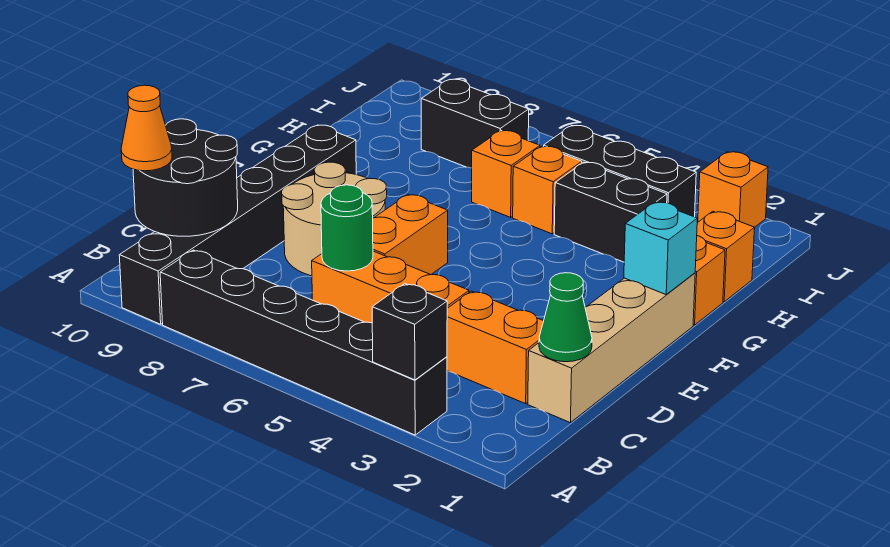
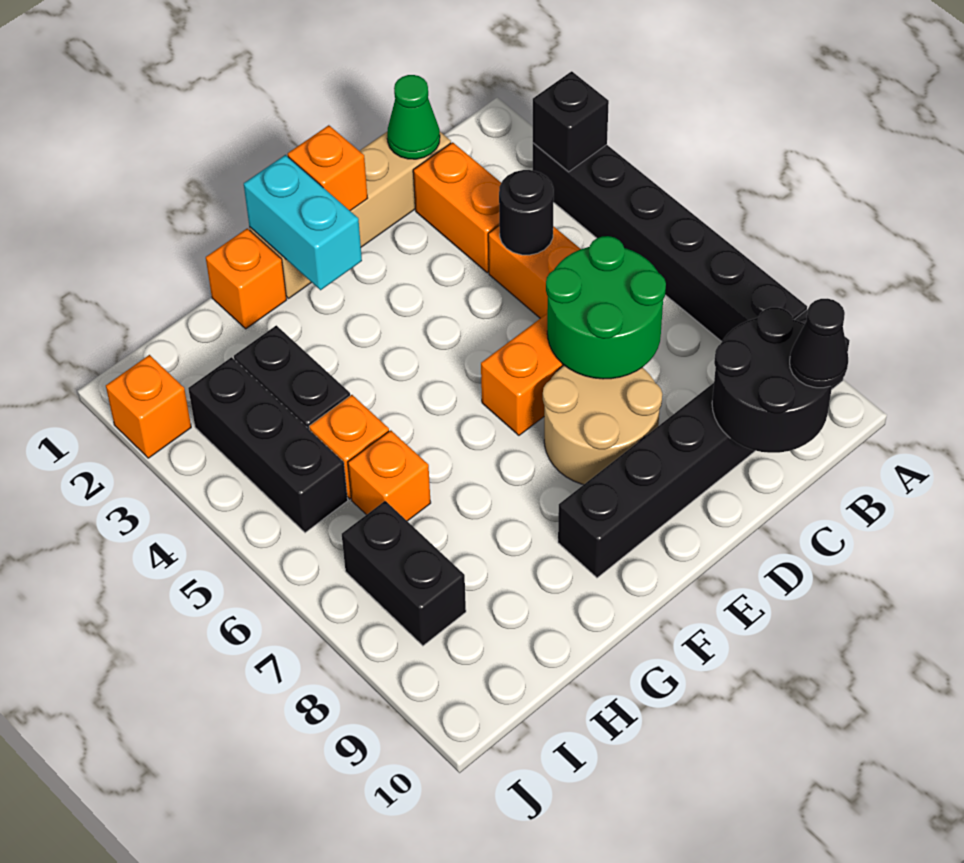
orange 1x1 cone [121,85,172,171] -> black 1x1 cone [790,299,848,388]
none -> black 1x1 round brick [499,170,554,255]
green 1x1 round brick [321,185,373,271] -> green 2x2 round brick [546,236,666,379]
cyan 1x1 brick [624,202,697,294] -> cyan 1x2 brick [244,155,362,290]
orange 1x1 brick [697,211,755,302] -> orange 1x1 brick moved to [288,125,368,211]

